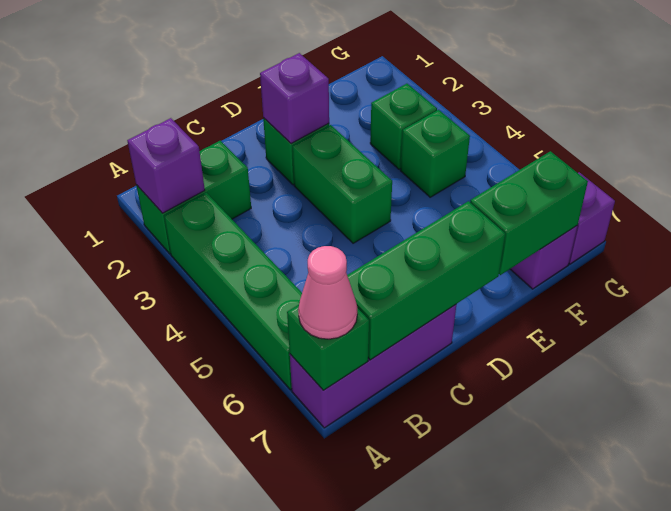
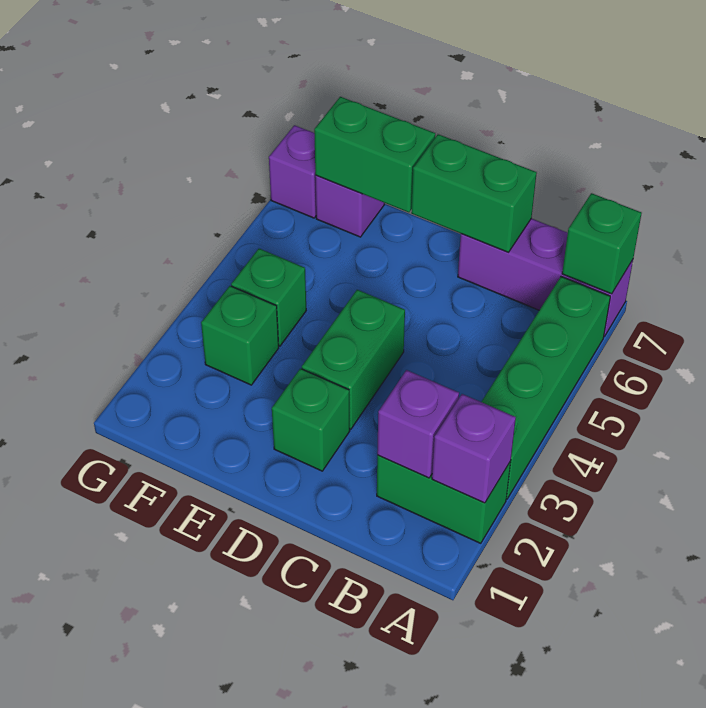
pink 1x1 cone [298,246,357,339] -> none
green 1x3 brick [347,201,505,360] -> green 1x2 brick [411,134,537,252]
purple 1x1 brick [260,53,329,144] -> purple 1x1 brick moved to [377,370,459,478]

